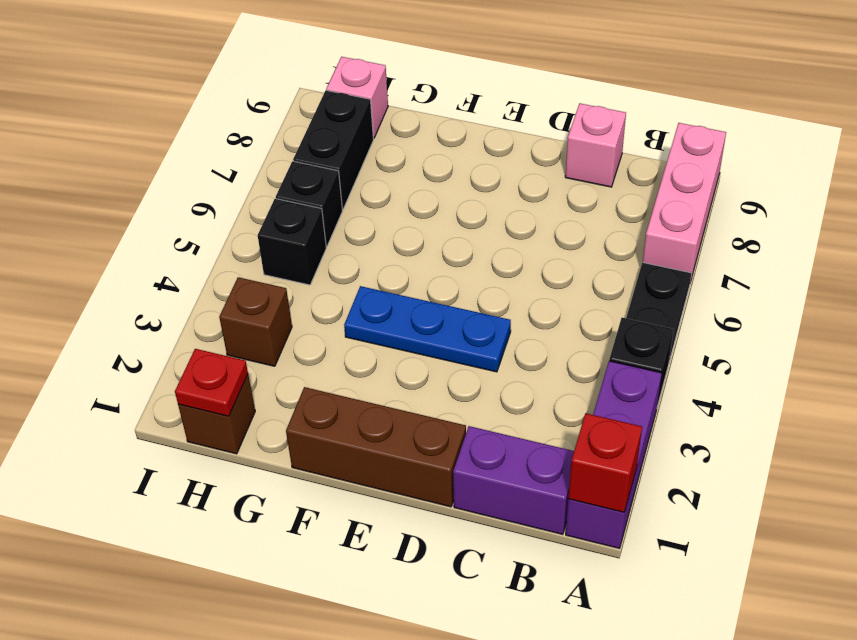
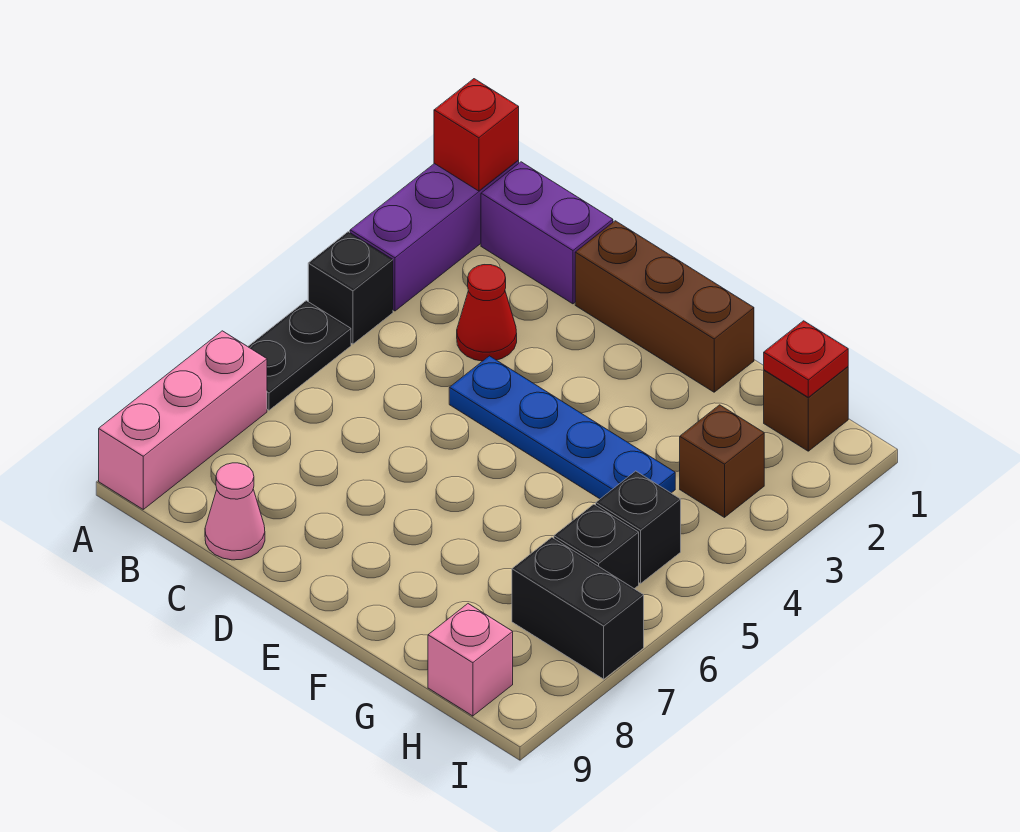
none -> red 1x1 cone [457,265,517,361]
pink 1x1 brick [565,103,626,187] -> pink 1x1 cone [205,463,265,560]
blue 1x3 plate [344,286,511,372] -> blue 1x4 plate [449,356,675,499]
black 1x2 brick [293,90,373,209] -> black 1x2 brick turned to [512,537,644,679]

